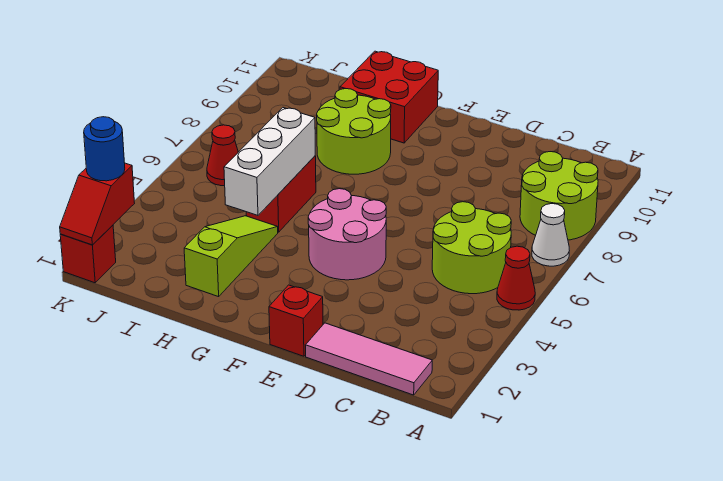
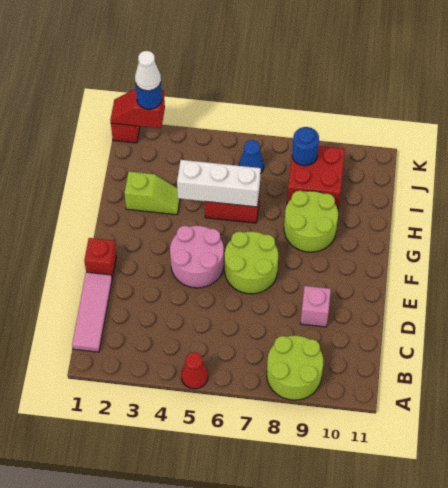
white 1x1 cone [532,204,569,266] -> white 1x1 cone moved to [135,51,161,91]
lime 2x2 round brick [432,202,511,294] -> lime 2x2 round brick moved to [225,231,278,294]
none -> pink 1x1 brick [300,286,331,327]
red 2x2 brick [340,51,438,143] -> red 2x2 brick moved to [287,146,345,209]
lime 1x3 slope [184,216,278,297] -> lime 1x2 slope [125,172,180,215]
red 1x1 cone [207,125,238,186] -> blue 1x1 cone [239,140,264,174]
none -> blue 1x1 round brick [292,127,319,166]

